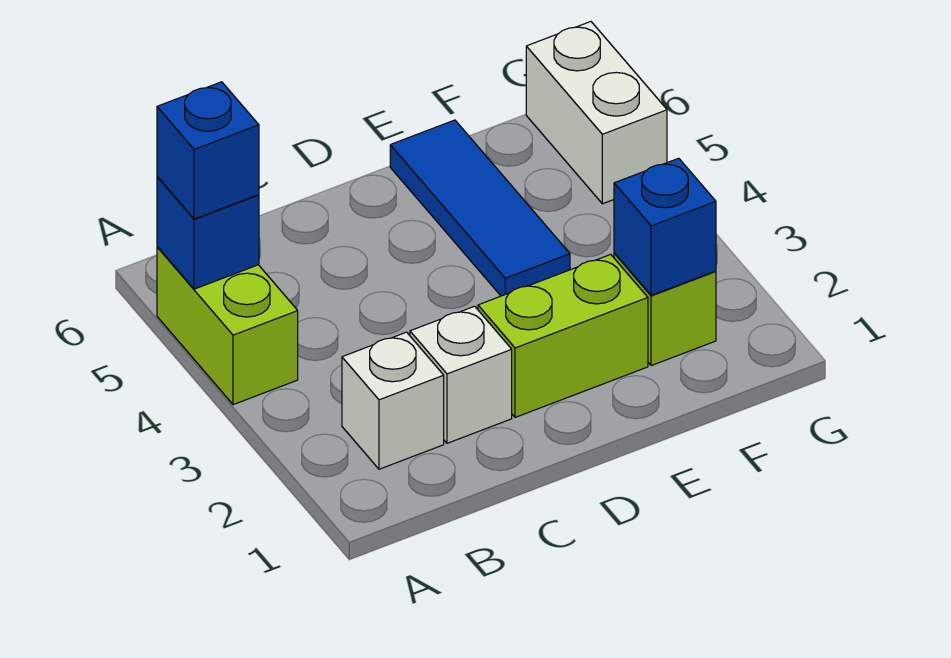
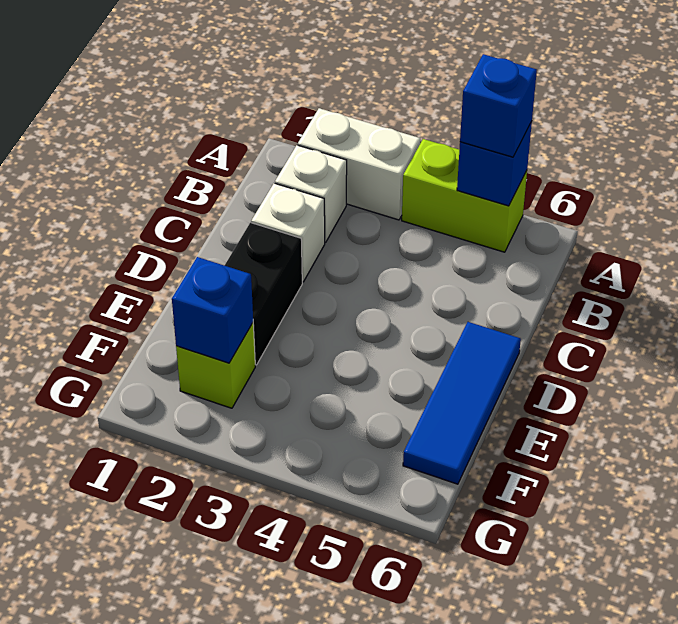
lime 1x2 brick [478,254,648,417] -> black 1x2 brick [225,223,302,365]
blue 1x3 tile [390,120,570,296] -> blue 1x3 tile turned to [403,322,521,484]
white 1x2 brick [526,22,667,204] -> white 1x2 brick moved to [298,108,420,220]

